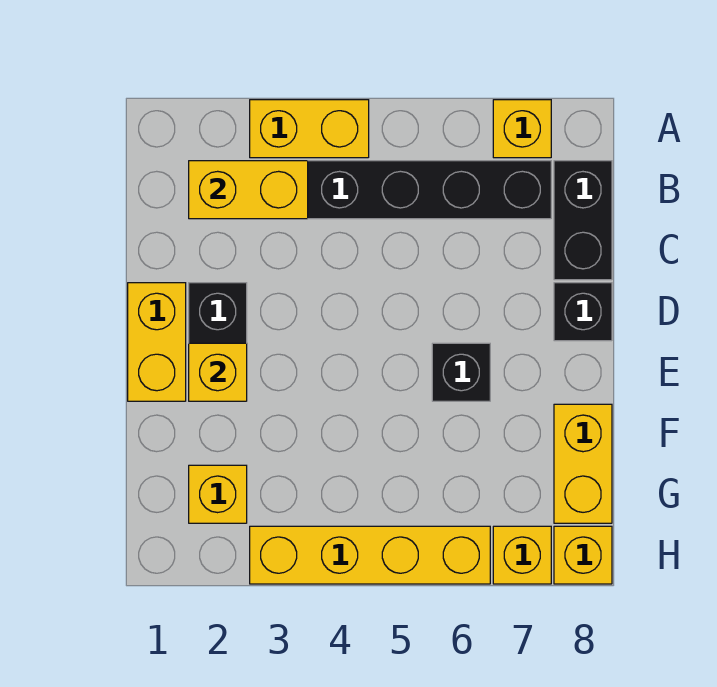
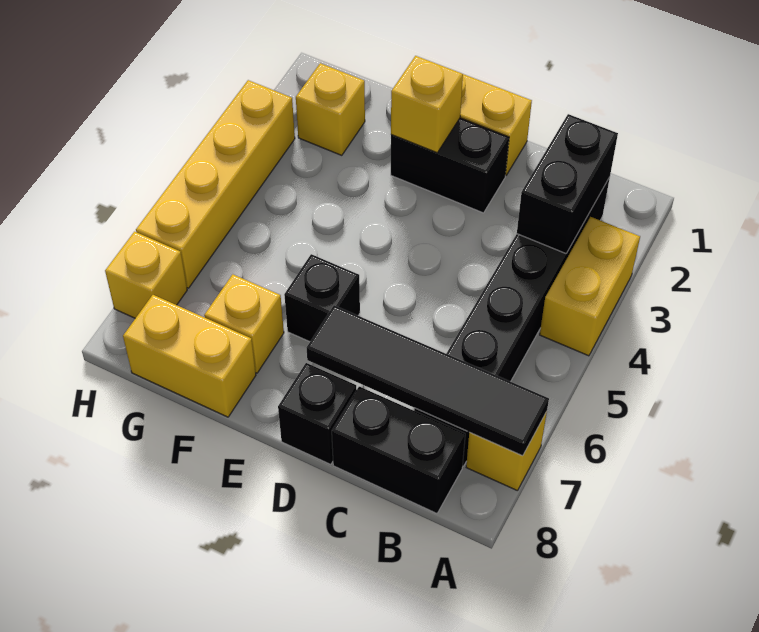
none -> black 1x4 tile [307,305,549,456]
yellow 1x2 brick [189,161,308,219] -> black 1x2 brick [517,114,618,253]
yellow 1x1 brick [554,526,612,584] -> yellow 1x1 brick moved to [204,274,284,373]

